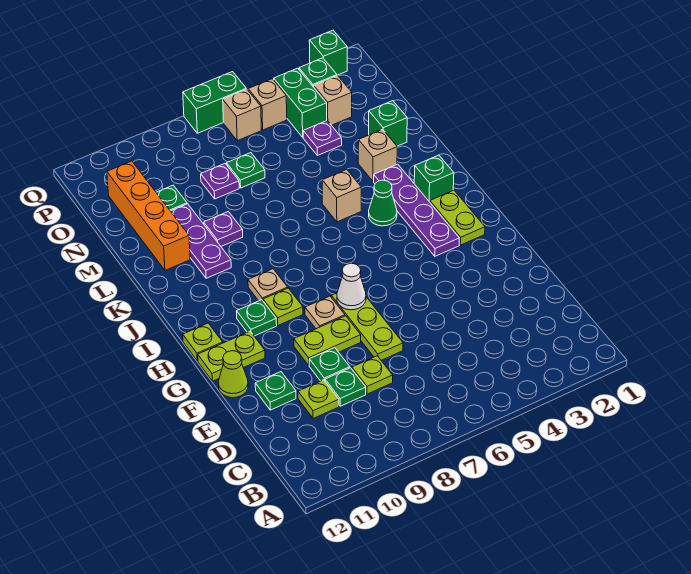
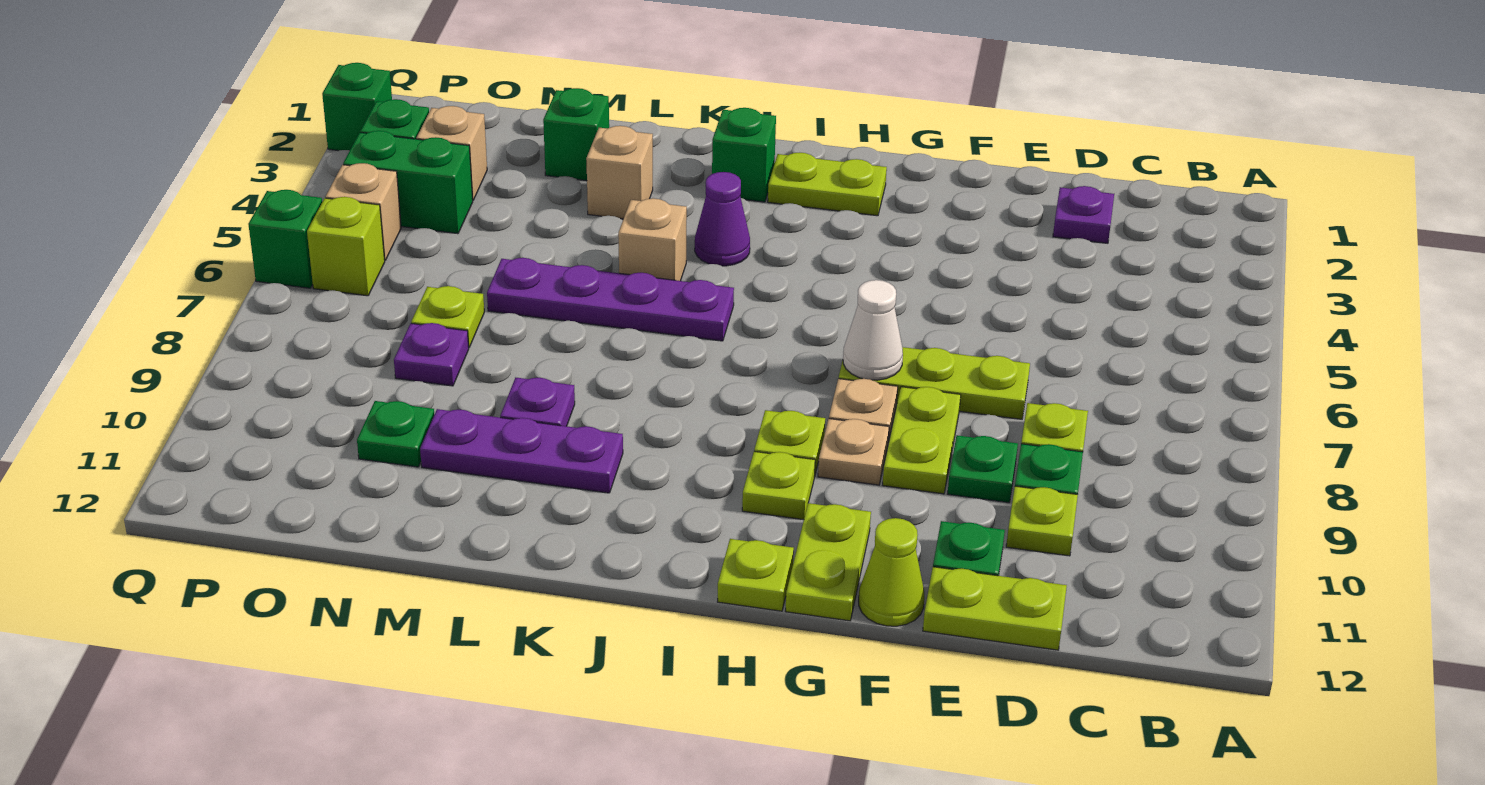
none -> lime 1x2 plate [923,567,1067,650]
purple 1x4 plate [374,164,459,256] -> purple 1x4 plate moved to [487,258,734,341]
green 1x1 plate [236,300,277,336] -> lime 1x1 plate [742,451,815,520]
tan 1x1 plate [248,269,288,301] -> tan 1x1 plate moved to [818,419,889,485]
green 1x1 cone [369,180,397,226] -> purple 1x1 cone [695,172,750,266]
orange 1x4 brick [107,161,190,270] -> none
purple 1x1 plate [303,121,342,155] -> purple 1x1 plate moved to [1053,186,1114,243]
green 1x1 plate [226,153,265,188] -> lime 1x1 plate [411,286,484,347]
tan 1x1 brick [223,89,261,141] -> lime 1x1 brick [307,197,385,296]
green 1x2 brick [183,72,246,133] -> green 1x1 brick [248,190,322,288]

